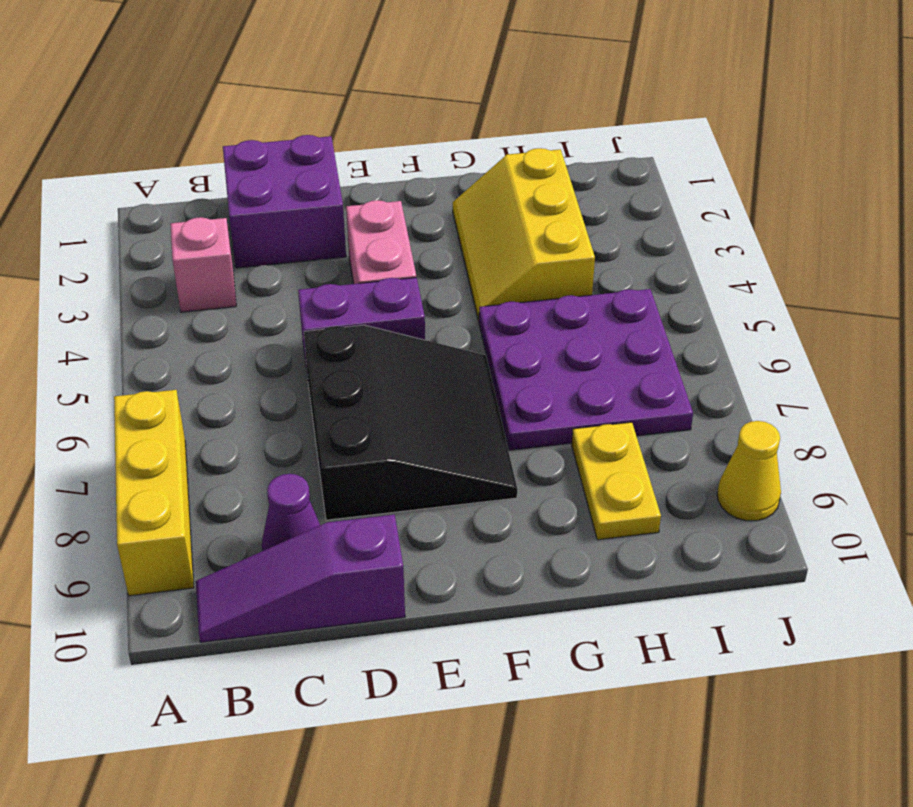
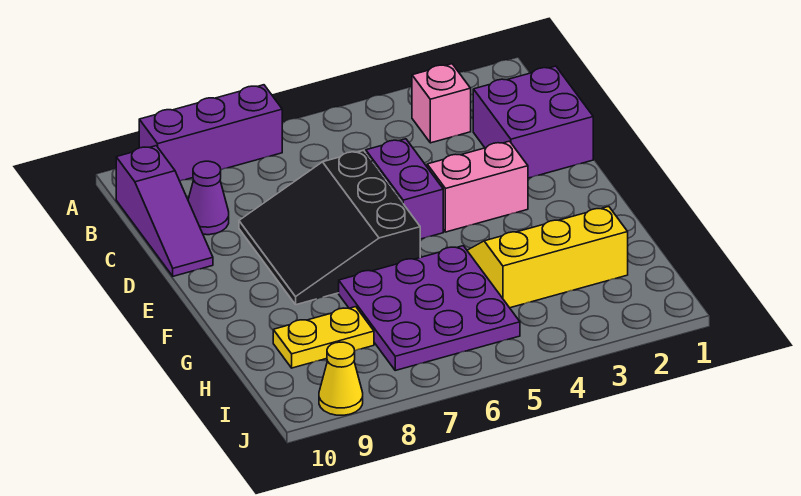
yellow 1x3 brick [114,390,194,596] -> purple 1x3 brick [139,85,282,181]
purple 1x3 slope [196,515,405,642] -> purple 1x3 slope turned to [116,146,213,276]
black 3x3 slope [304,325,517,520] -> black 3x3 slope turned to [239,151,420,305]

